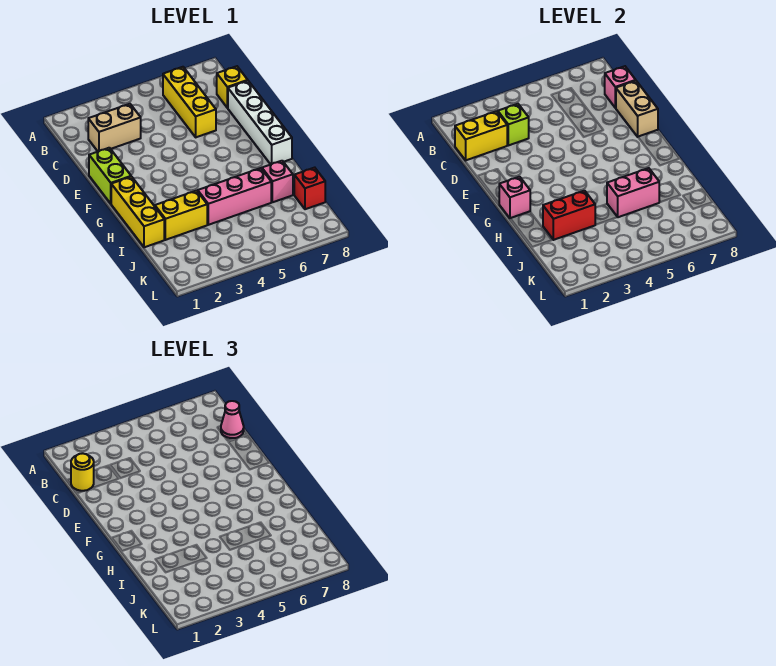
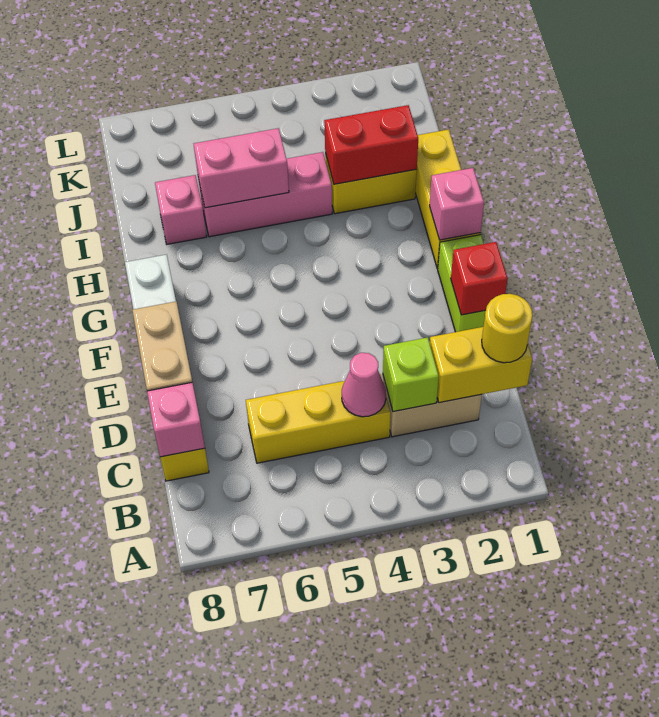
yellow 1x3 brick [163,67,216,137] -> yellow 1x3 brick turned to [246,374,391,463]
pink 1x1 cone [221,401,244,438] -> pink 1x1 cone moved to [342,353,386,417]
red 1x1 brick [294,168,325,209] -> red 1x1 brick moved to [451,242,508,315]

